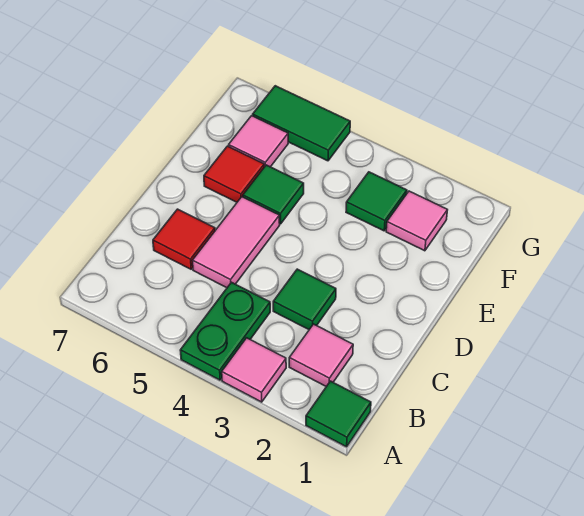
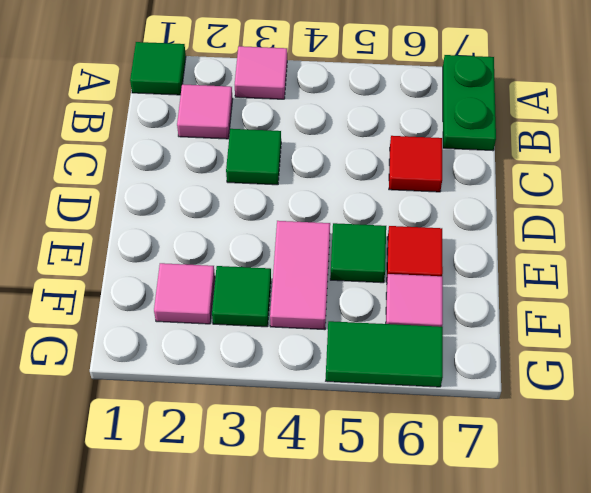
green 1x2 plate [180,282,270,380] -> green 1x2 plate moved to [443,55,496,151]
pink 1x2 tile [192,197,280,288] -> pink 1x2 tile moved to [270,221,330,330]

